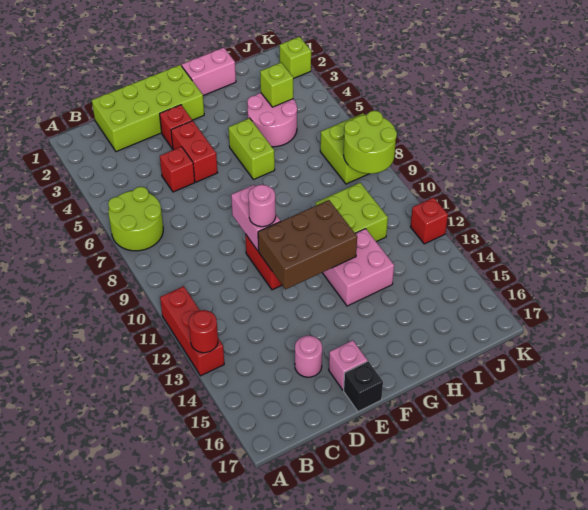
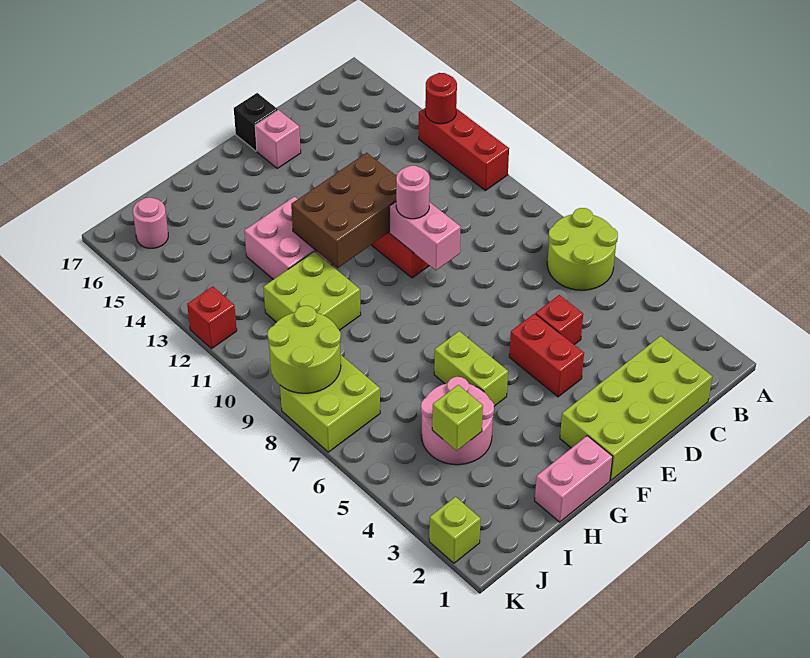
pink 1x1 round brick [295,336,322,377] -> pink 1x1 round brick moved to [133,198,168,248]
red 1x1 brick [160,105,192,149] -> none

